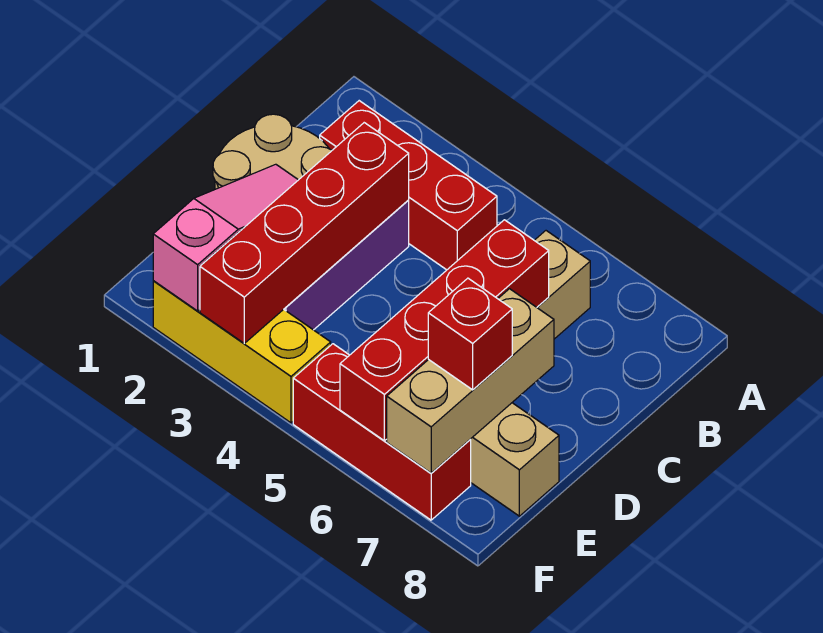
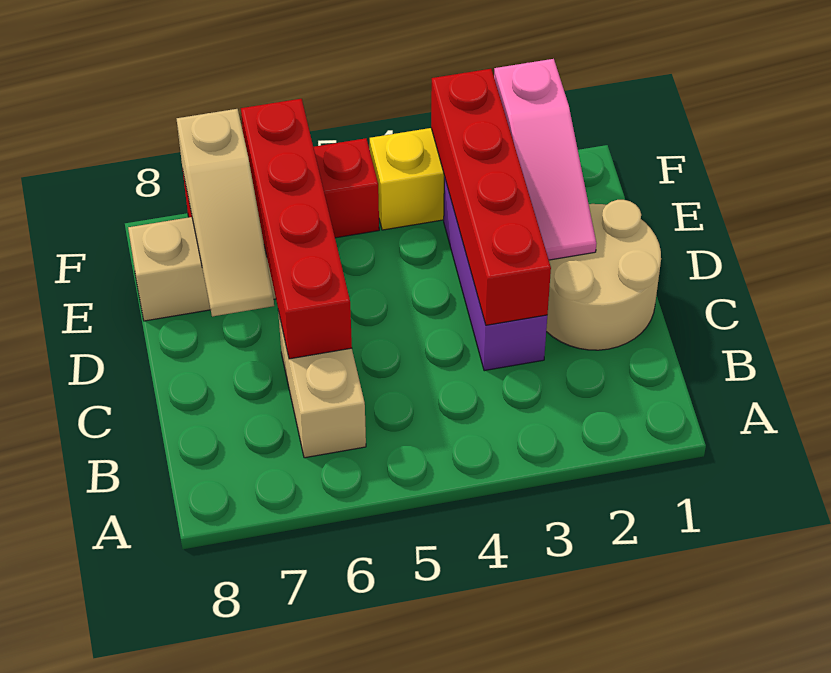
red 1x3 brick [320,101,497,270] -> none
tan 1x3 brick [387,289,554,473] -> tan 1x3 slope [177,109,274,317]
red 1x1 brick [428,278,512,390] -> none

